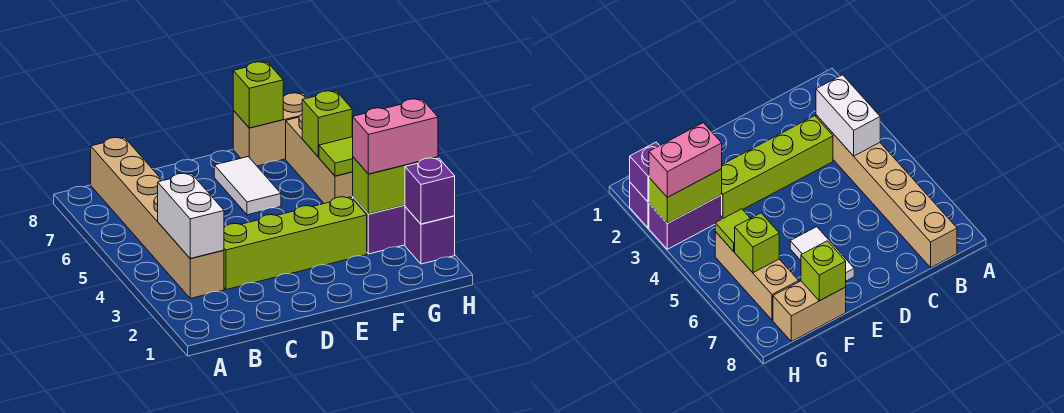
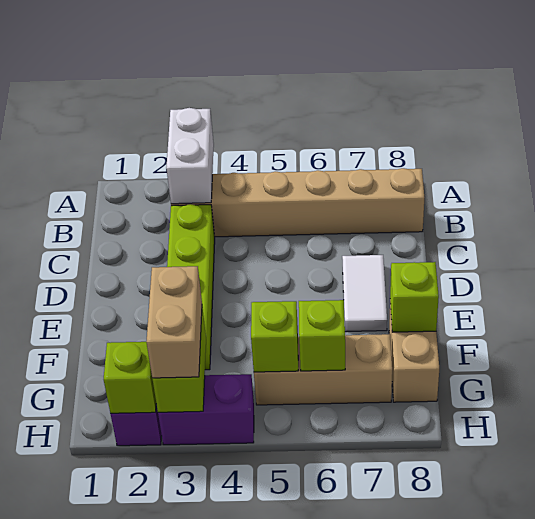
white 1x2 brick [158,173,224,258] -> white 1x2 brick turned to [166,108,214,204]
white 1x2 tile [214,157,281,215] -> white 1x2 tile turned to [342,255,387,332]
purple 1x2 brick [353,197,405,254] -> purple 1x2 brick turned to [158,374,254,445]
pink 1x2 brick [352,99,438,174] -> tan 1x2 brick [146,266,202,378]
lime 1x1 tile [319,137,353,176] -> lime 1x1 brick [251,301,298,372]
purple 1x1 brick [405,158,455,224] -> lime 1x1 brick [104,342,156,413]

